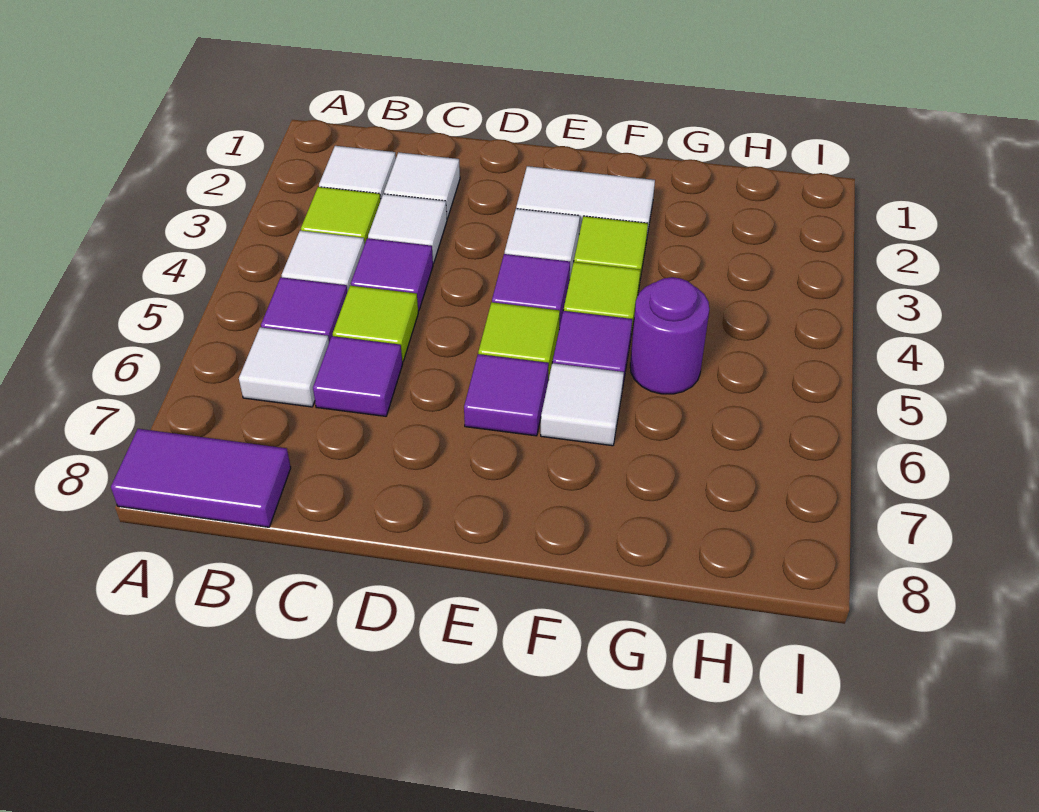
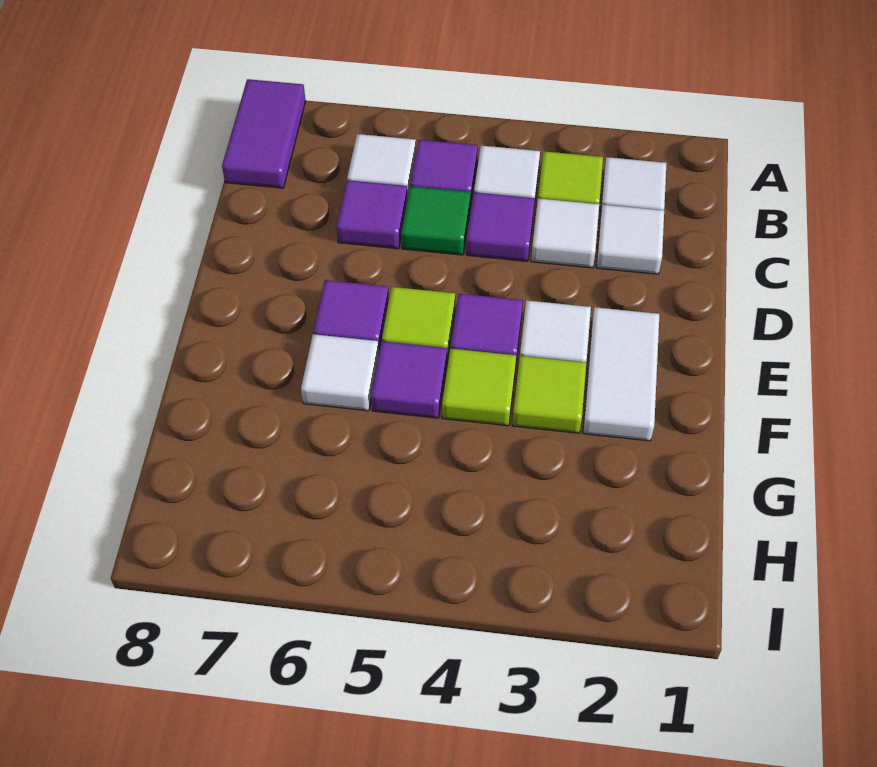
lime 1x1 tile [333,286,418,362] -> green 1x1 tile [401,186,471,255]
purple 1x1 round brick [630,277,709,394] -> none

